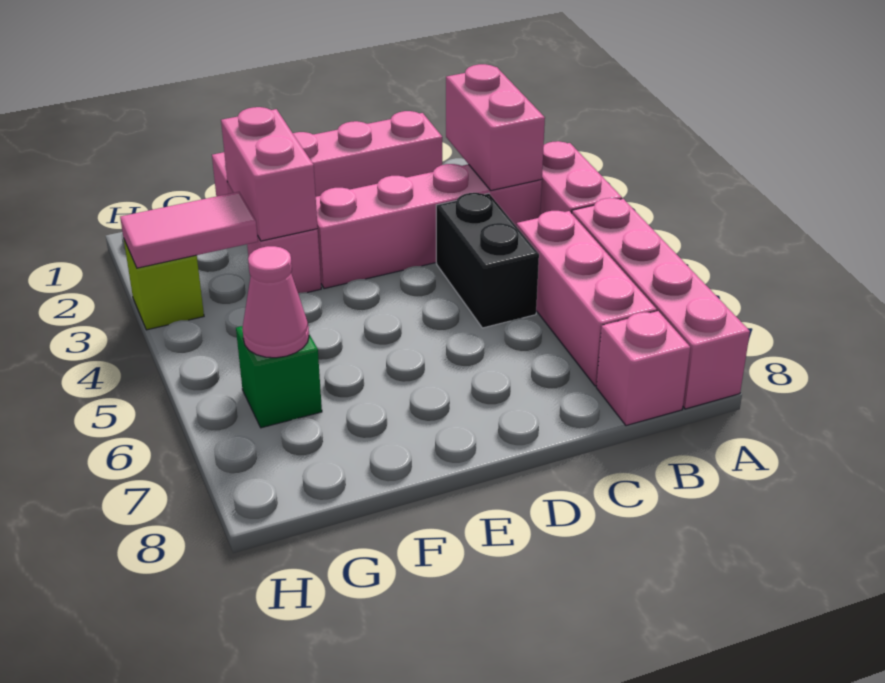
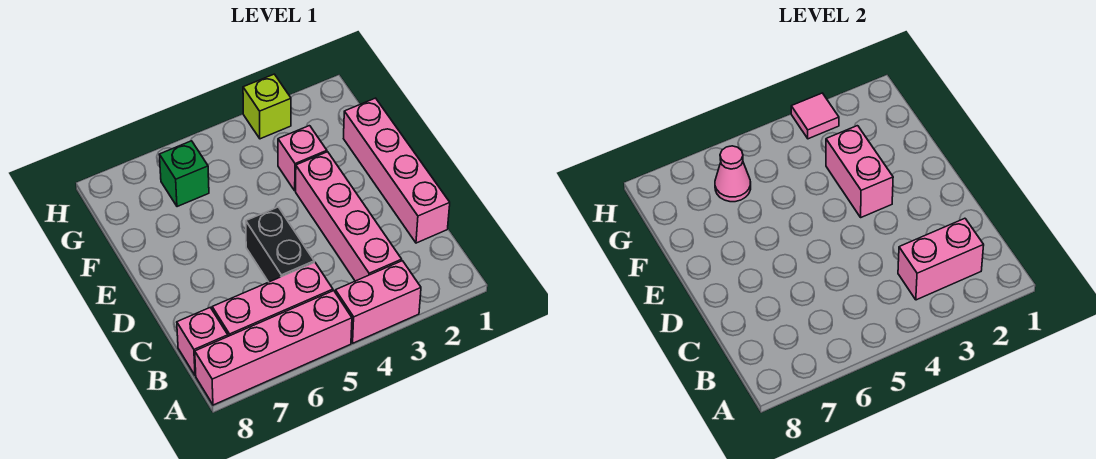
black 1x2 brick [436,193,539,328] -> black 1x2 brick turned to [246,207,314,282]
pink 1x2 brick [221,107,318,241] -> pink 1x2 brick turned to [826,126,893,217]
pink 1x2 tile [120,192,258,268] -> pink 1x1 tile [791,93,839,139]

